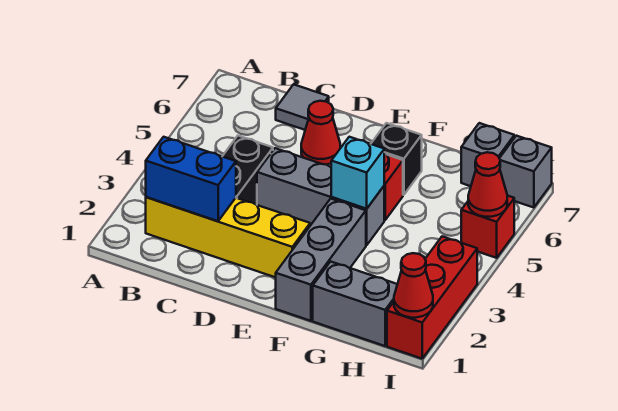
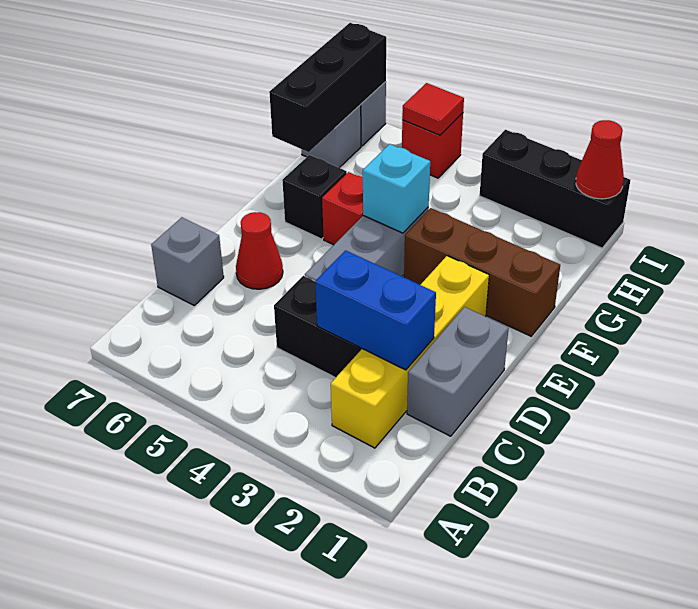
blue 1x2 brick [146,137,236,221] -> blue 1x2 brick turned to [315,250,436,370]
grey 1x1 tile [276,84,329,130] -> grey 1x1 brick [151,217,224,305]
grey 1x3 brick [276,199,366,321] -> brown 1x3 brick [404,208,560,336]
grey 1x2 brick [313,262,397,346] -> grey 1x2 brick moved to [407,307,509,436]
none -> black 1x3 brick [269,23,386,152]
red 1x3 brick [387,236,477,359] -> black 1x3 brick [480,130,630,248]
red 1x1 cone [468,152,507,217] -> red 1x1 tile [402,83,464,135]

